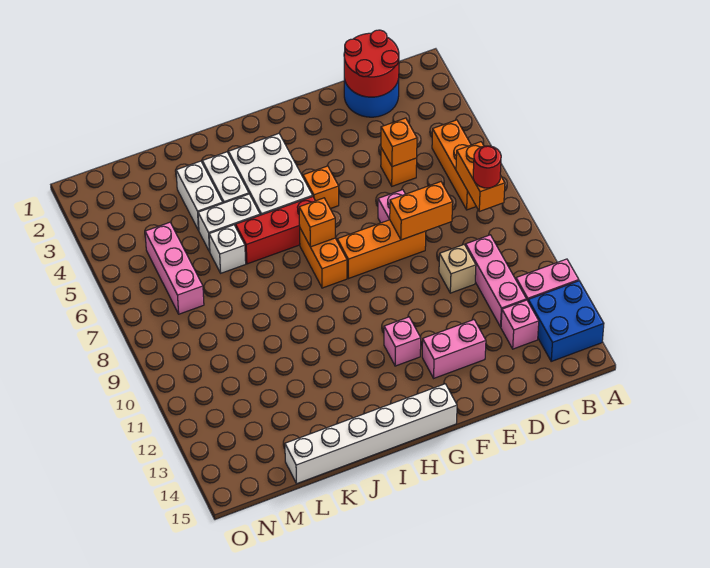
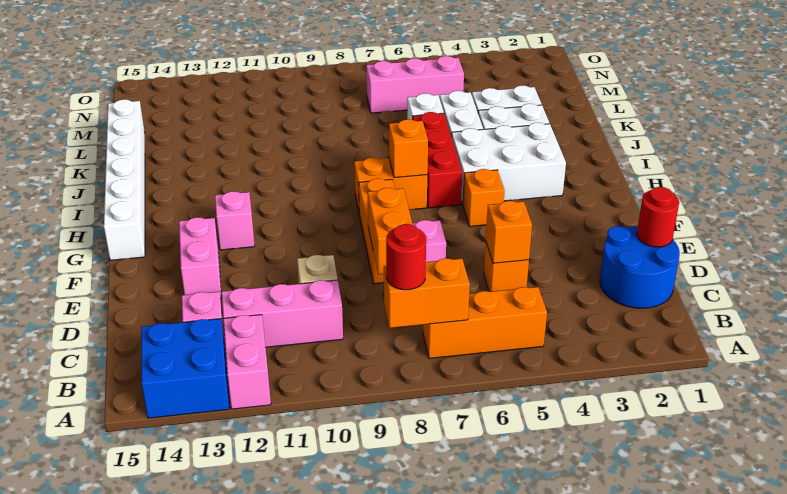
red 2x2 round brick [344,30,399,97] -> red 1x1 round brick [637,187,679,247]

